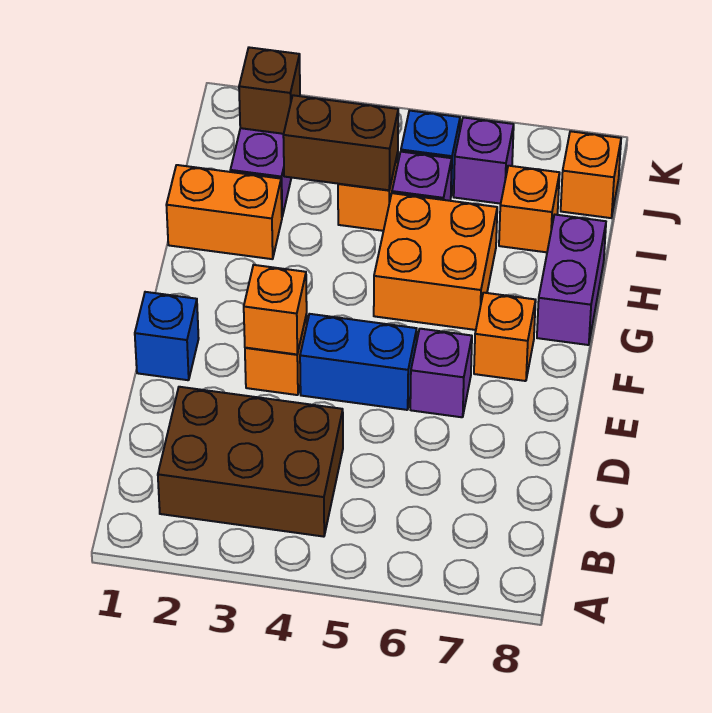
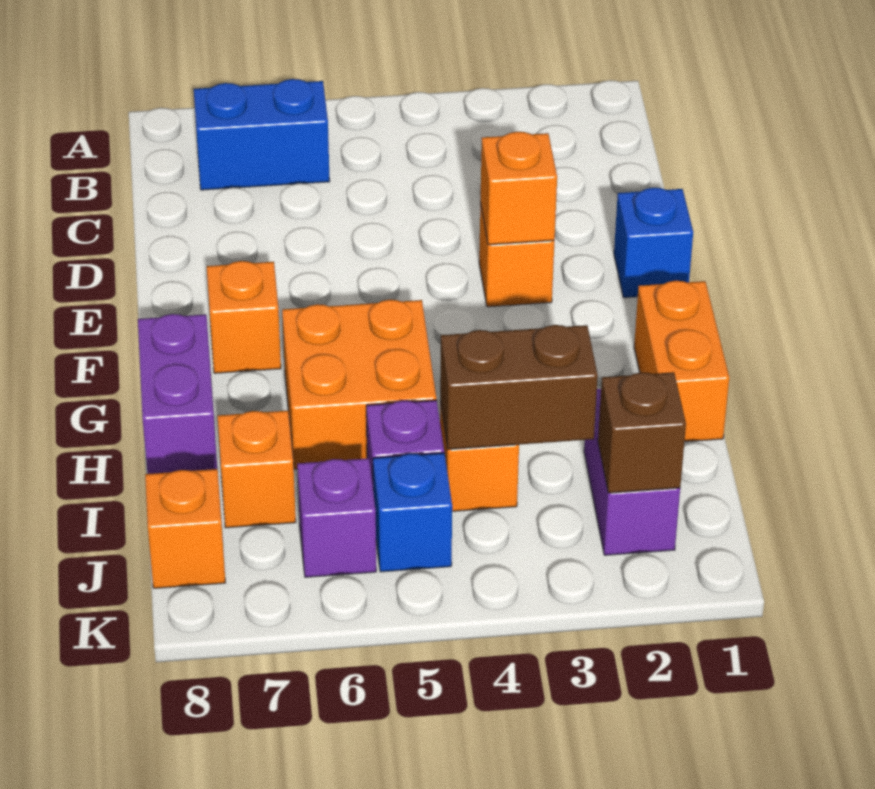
brown 2x3 brick [158,387,343,537] -> none
blue 1x2 brick [300,314,417,410] -> blue 1x2 brick moved to [194,79,330,190]
purple 1x1 brick [410,329,472,417] -> none
orange 1x2 brick [166,165,282,259] -> orange 1x2 brick turned to [634,281,729,442]

